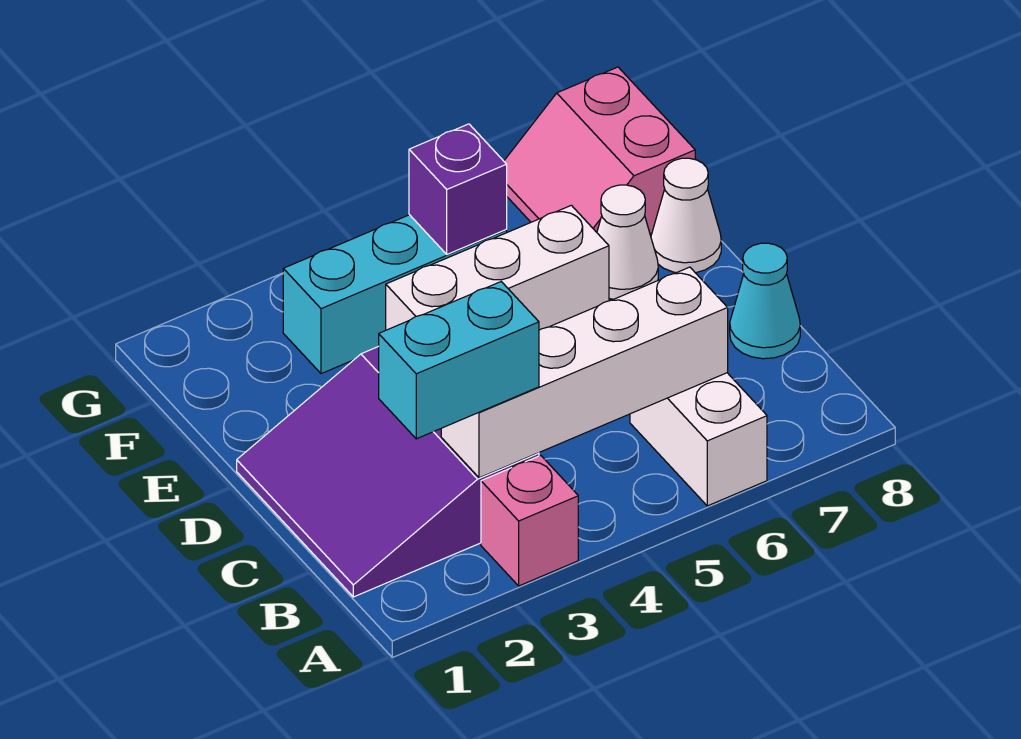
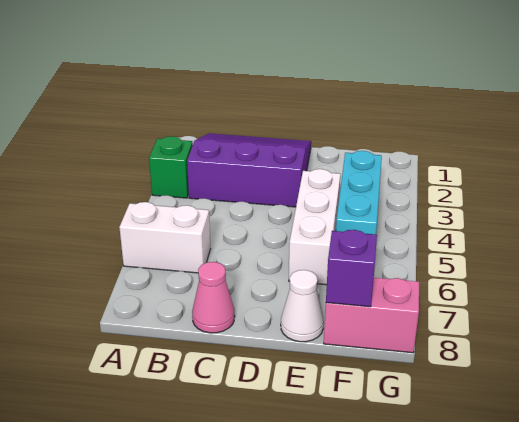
pink 1x1 brick [481,455,578,586] -> green 1x1 brick [149,136,193,198]
cyan 1x2 brick [379,282,539,439] -> none
white 1x4 brick [441,267,728,478] -> none
cyan 1x1 cone [730,243,800,359] -> pink 1x1 cone [192,262,235,333]
white 1x1 cone [597,185,658,299] -> none
purple 1x1 brick [409,124,507,254] -> purple 1x1 brick moved to [326,230,377,307]

